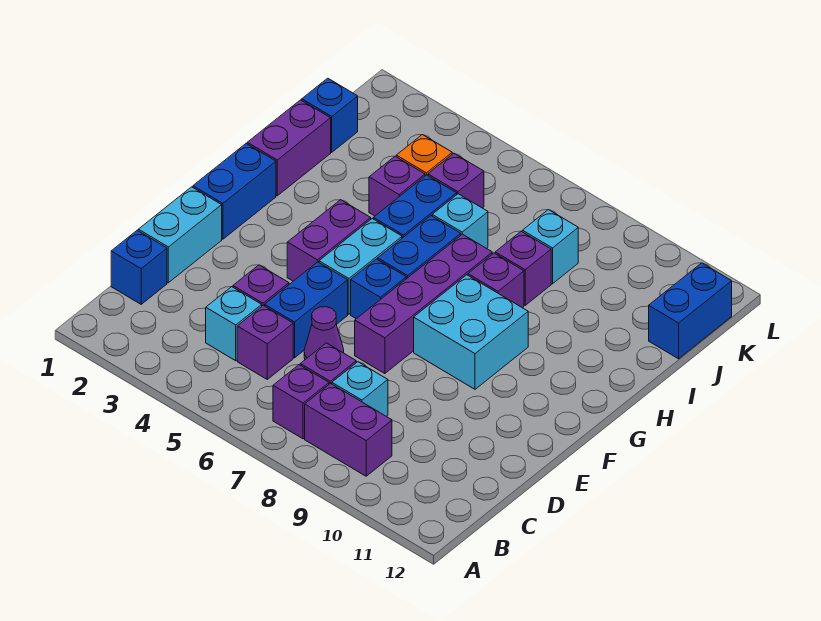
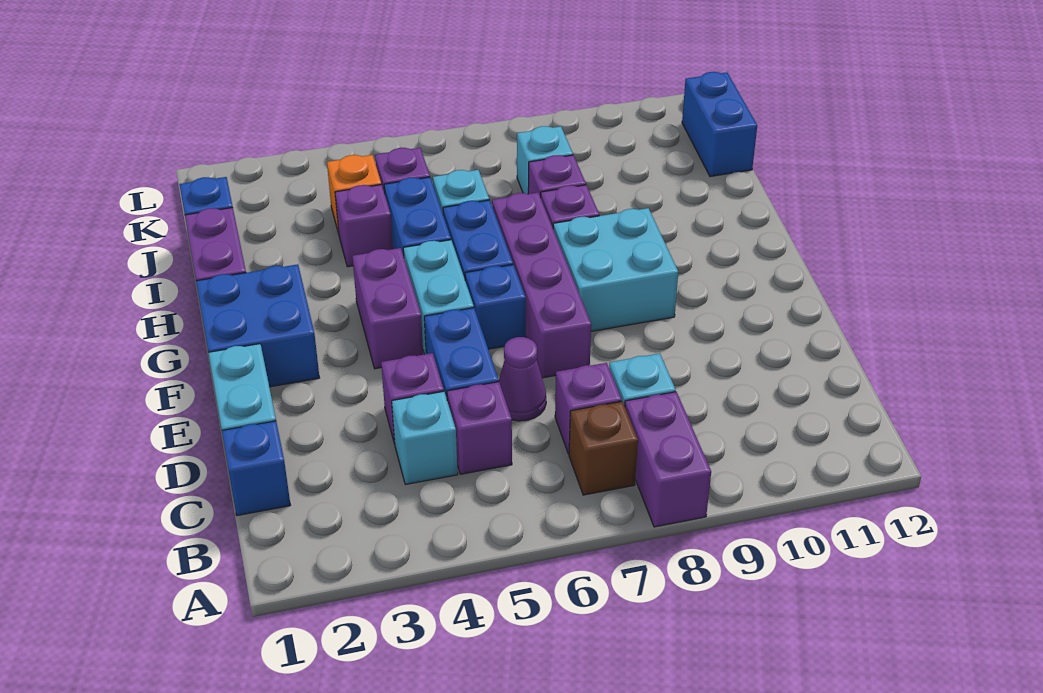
purple 1x1 brick [273,365,329,439] -> brown 1x1 brick [569,402,638,495]
purple 1x2 brick [305,383,392,476] -> purple 1x2 brick turned to [625,392,711,527]
blue 1x2 brick [193,144,276,239] -> blue 2x2 brick [196,264,320,387]

